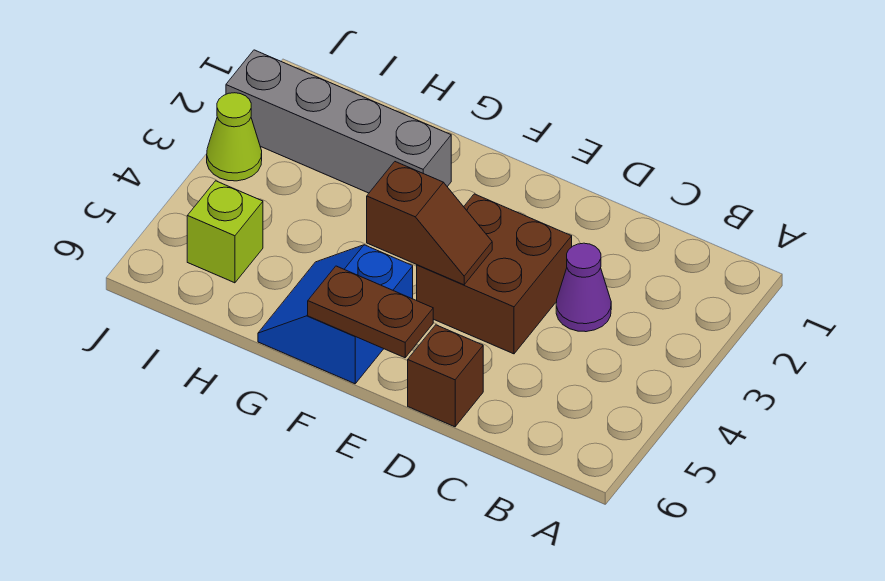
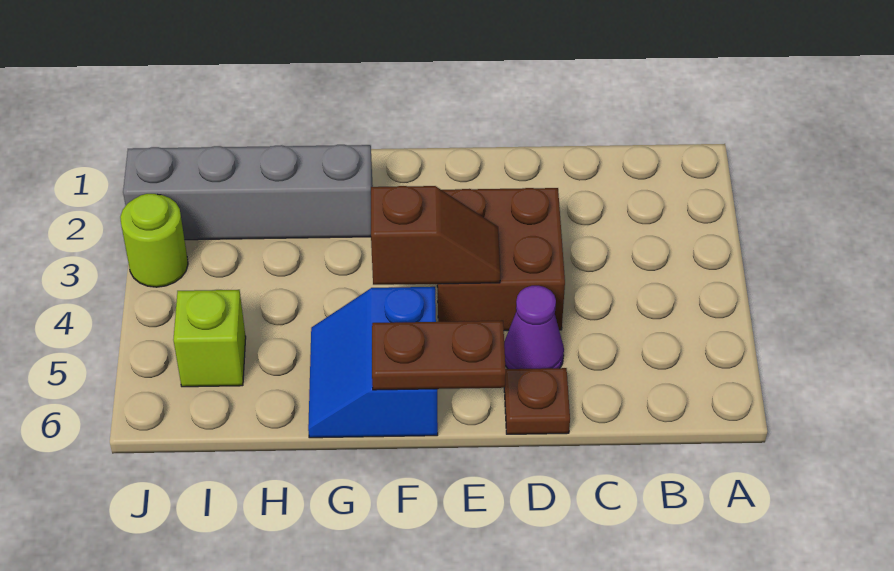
purple 1x1 cone [556,243,611,332] -> purple 1x1 cone moved to [504,286,564,369]
brown 1x1 brick [408,325,483,427] -> brown 1x1 plate [504,368,570,434]
lime 1x1 cone [207,93,262,181] -> lime 1x1 round brick [120,194,188,287]

